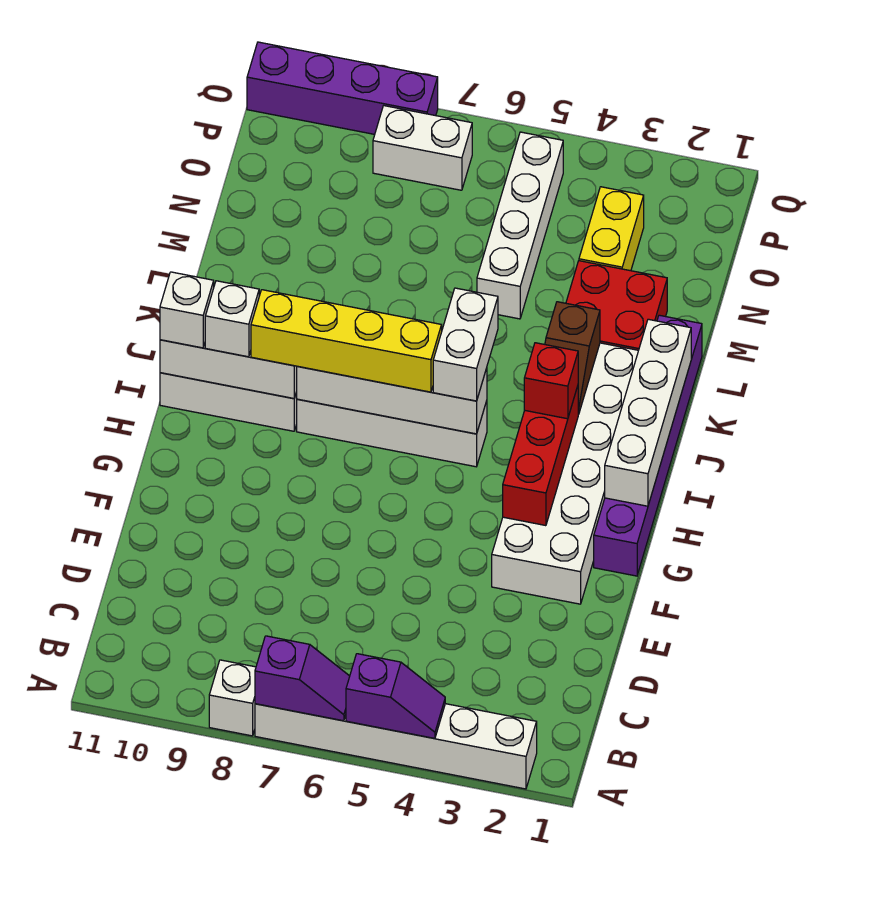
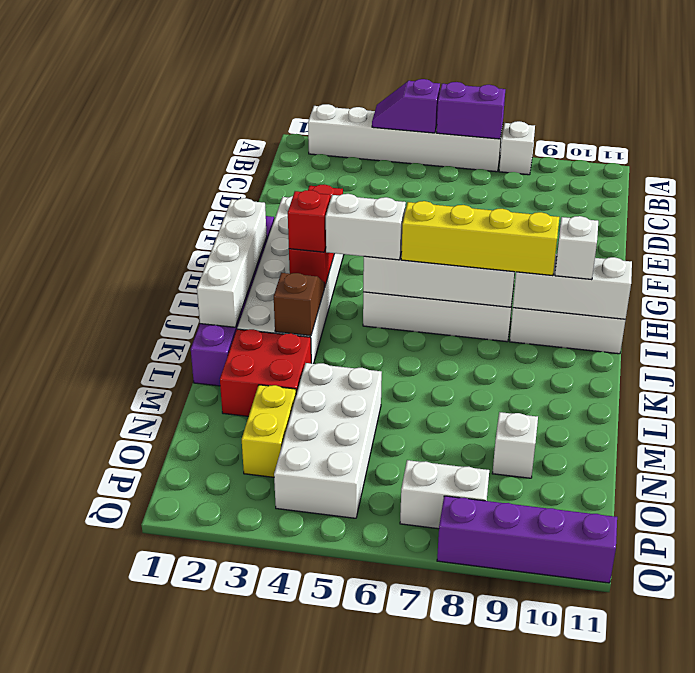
purple 1x2 slope [255,636,350,721] -> purple 1x2 brick [437,82,505,139]
white 1x2 brick [433,288,498,401] -> white 1x2 brick turned to [326,194,406,260]
white 1x1 brick [160,272,214,348] -> white 1x1 brick moved to [492,412,538,478]
white 1x4 brick [477,132,563,319] -> white 2x4 brick [274,363,382,518]

